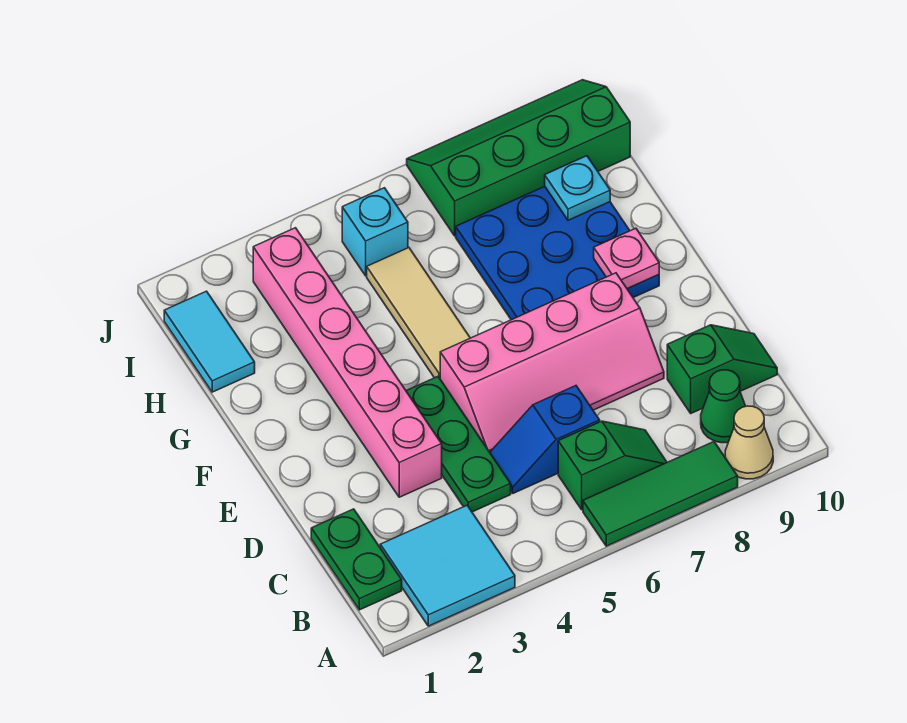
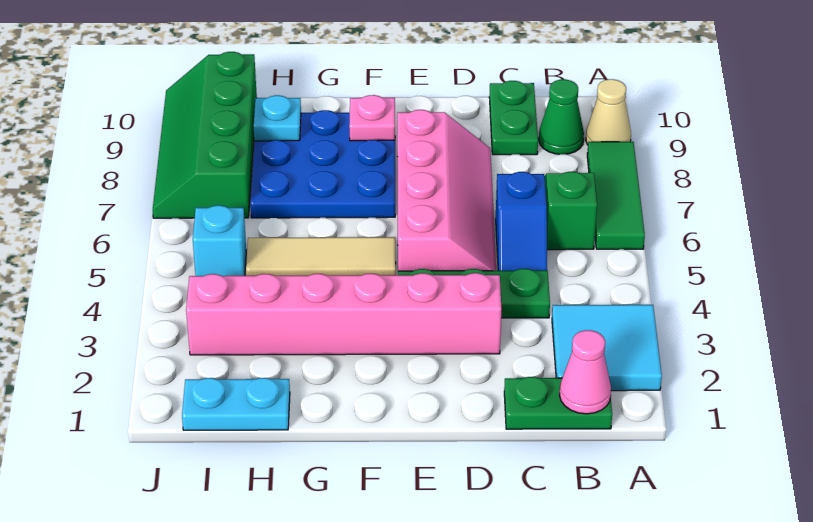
none -> pink 1x1 cone [560,330,611,414]
green 1x2 slope [667,325,777,413] -> green 1x2 plate [489,81,538,155]
cyan 1x2 tile [164,291,255,392] -> cyan 1x2 plate [182,378,290,430]

